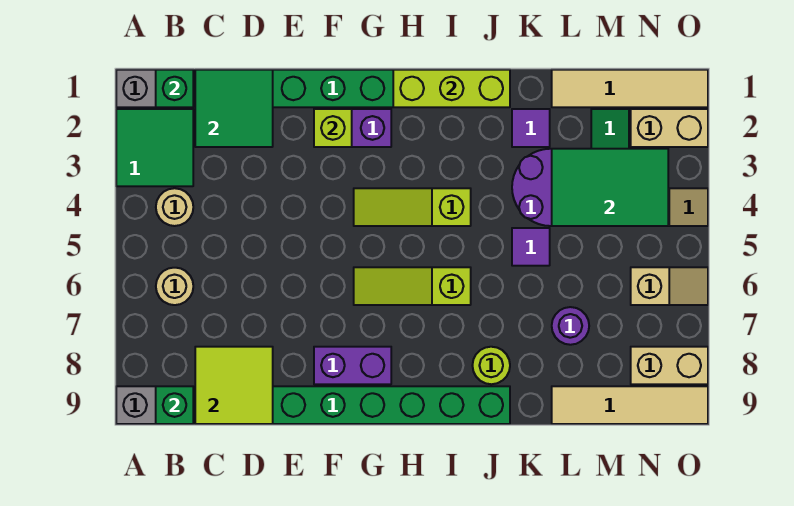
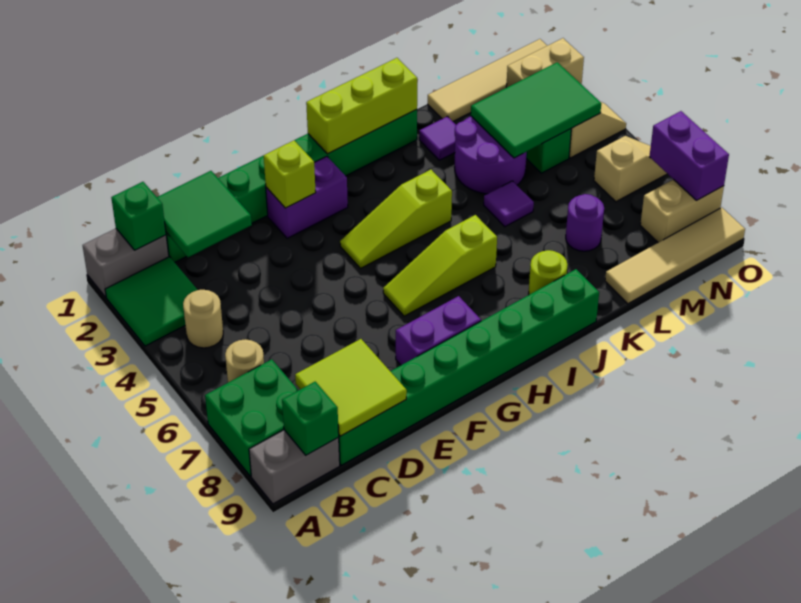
none -> green 2x2 brick [205,359,298,476]
none -> purple 1x2 brick [649,111,729,200]

